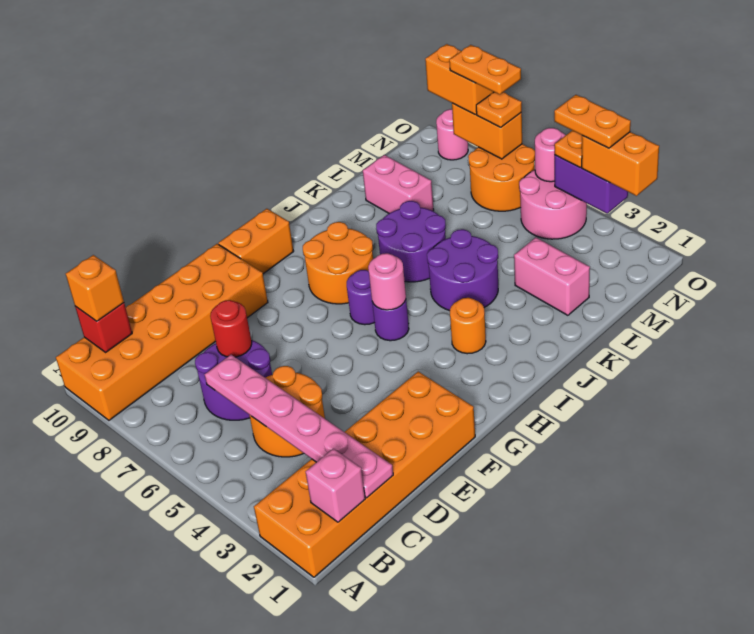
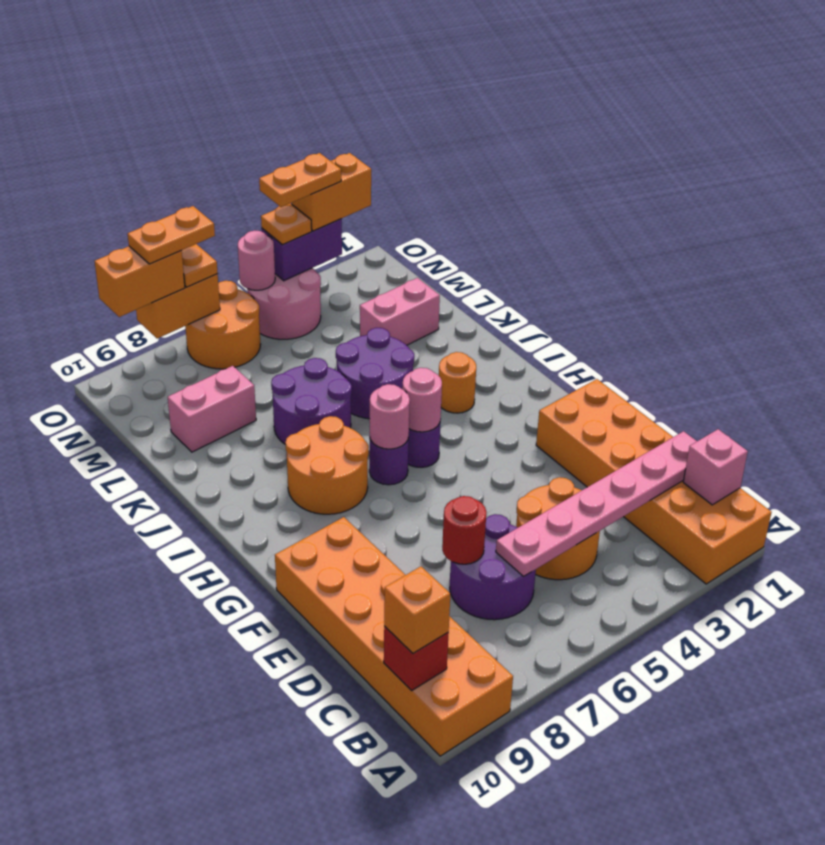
orange 1x2 brick [218,209,294,274] -> none
pink 1x1 round brick [436,109,468,160] -> pink 1x1 round brick moved to [370,384,410,449]

